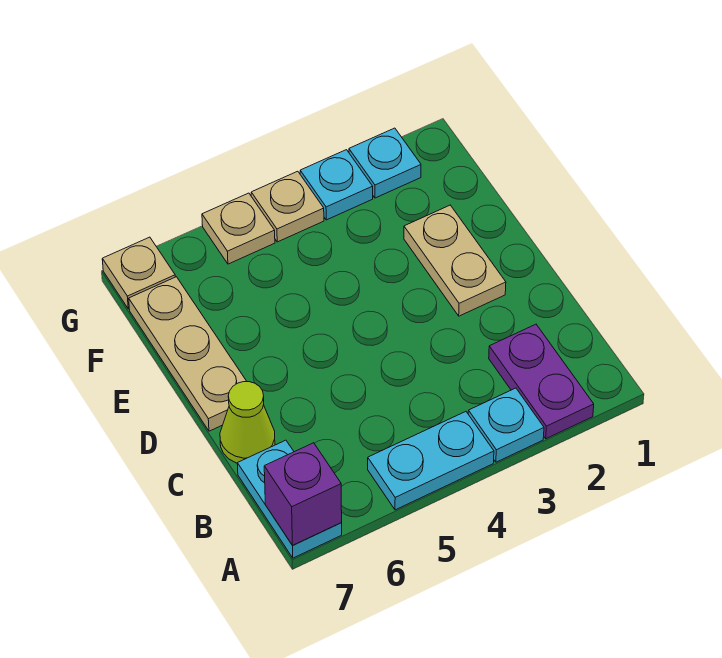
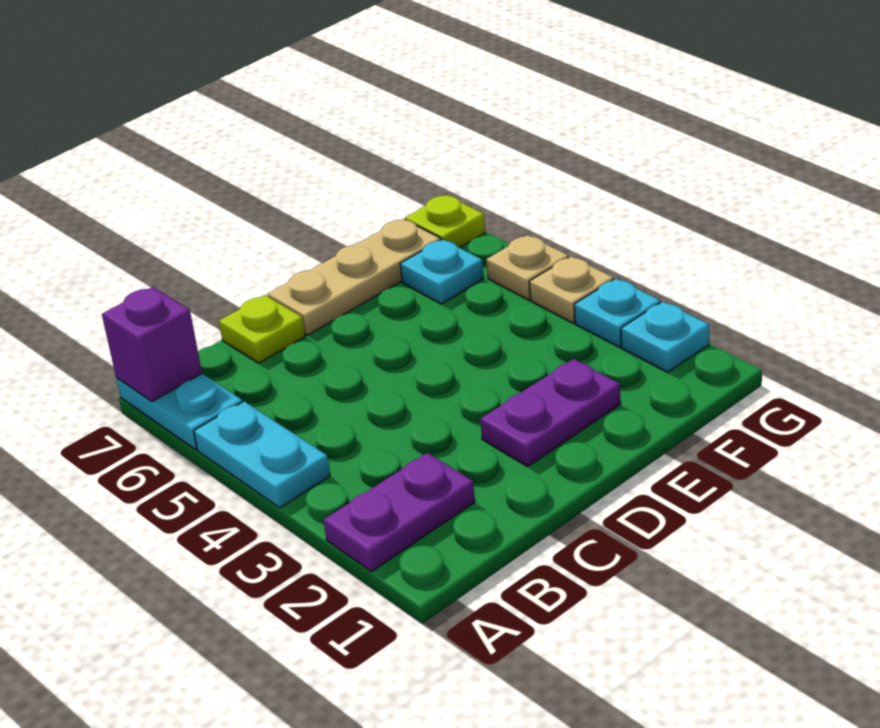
cyan 1x1 plate [468,388,544,462] -> cyan 1x1 plate moved to [400,239,484,304]
cyan 1x2 plate [237,440,342,558] -> cyan 1x2 plate turned to [116,374,242,450]
lime 1x1 cone [220,382,275,463] -> lime 1x1 plate [219,295,305,363]
tan 1x2 plate [404,205,506,316] -> purple 1x2 plate [480,359,621,466]
tan 1x1 plate [102,237,175,309] -> lime 1x1 plate [405,195,485,248]

